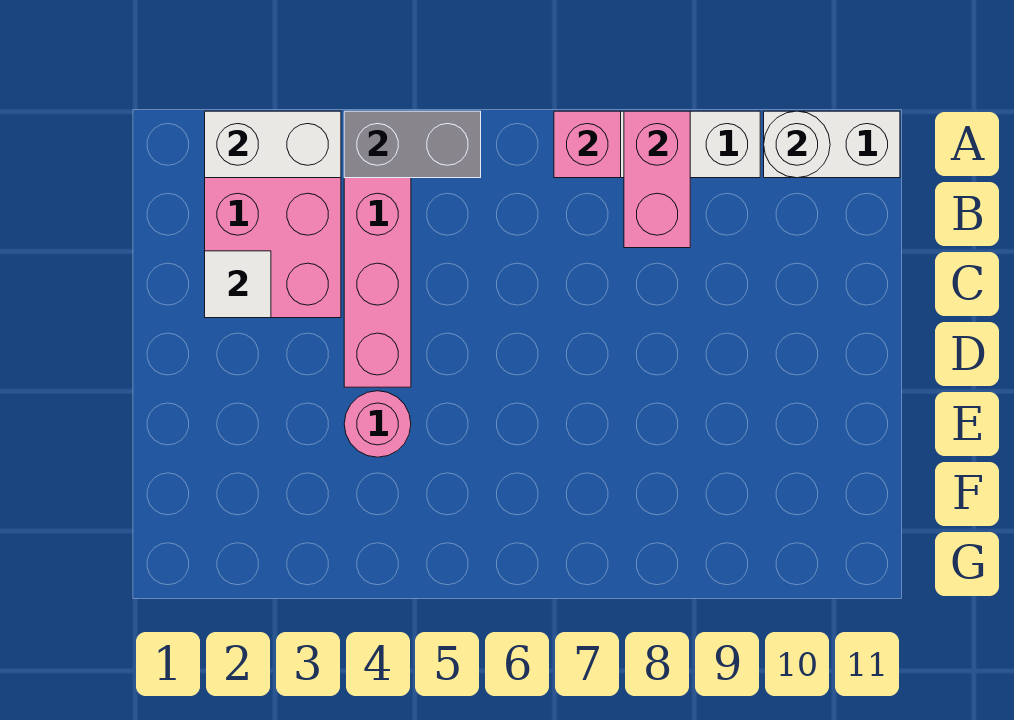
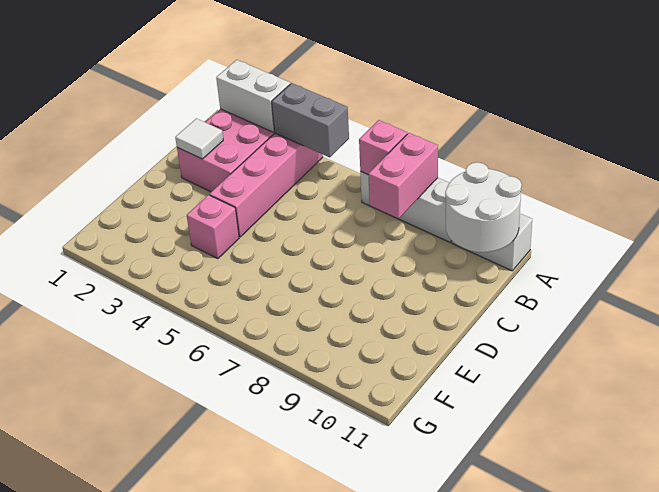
white 1x1 round brick [764,111,830,178] -> white 2x2 round brick [445,162,522,252]
pink 1x1 round brick [344,391,411,457] -> pink 1x1 brick [187,195,239,259]

